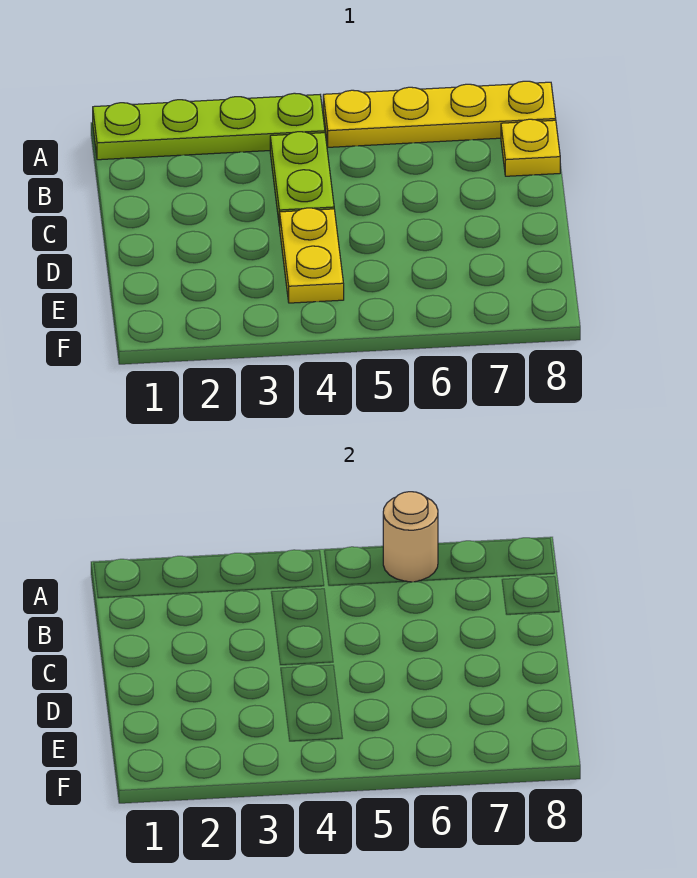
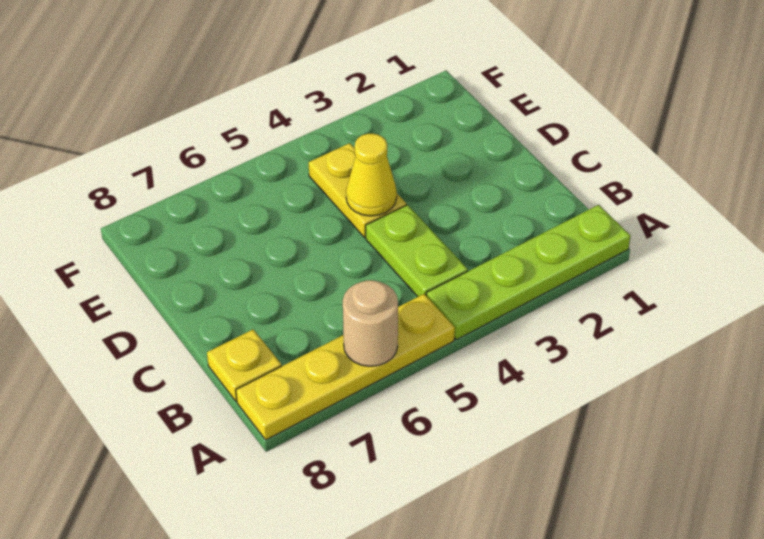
none -> yellow 1x1 cone [346,133,397,216]

